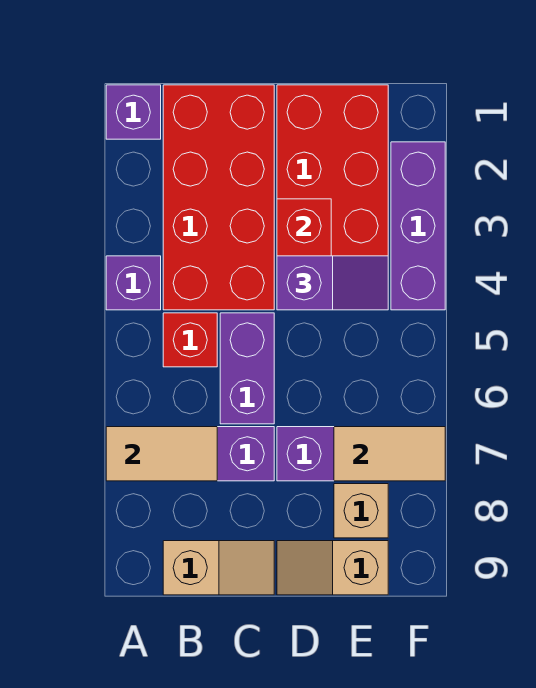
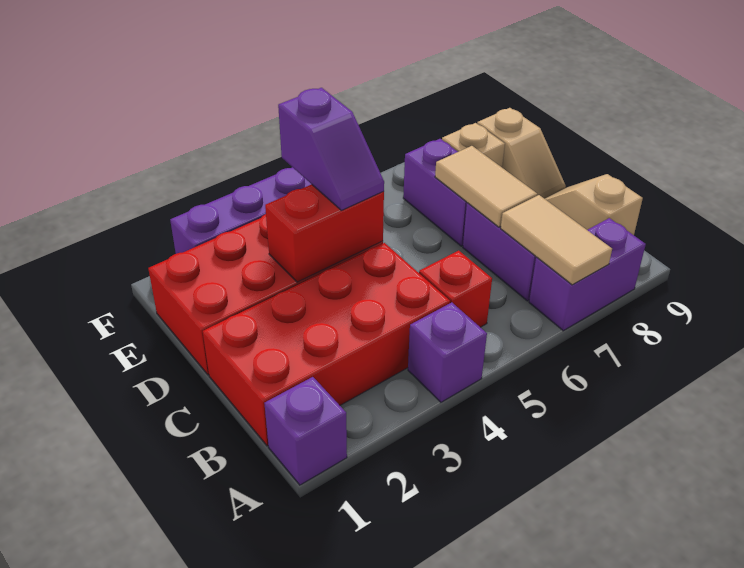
purple 1x2 brick [220,313,274,424] -> purple 1x2 brick moved to [529,218,646,331]
purple 1x2 slope [277,256,388,310] -> purple 1x2 slope turned to [278,88,384,210]
tan 1x2 tile [334,427,445,481] -> tan 1x2 tile moved to [435,146,537,227]

